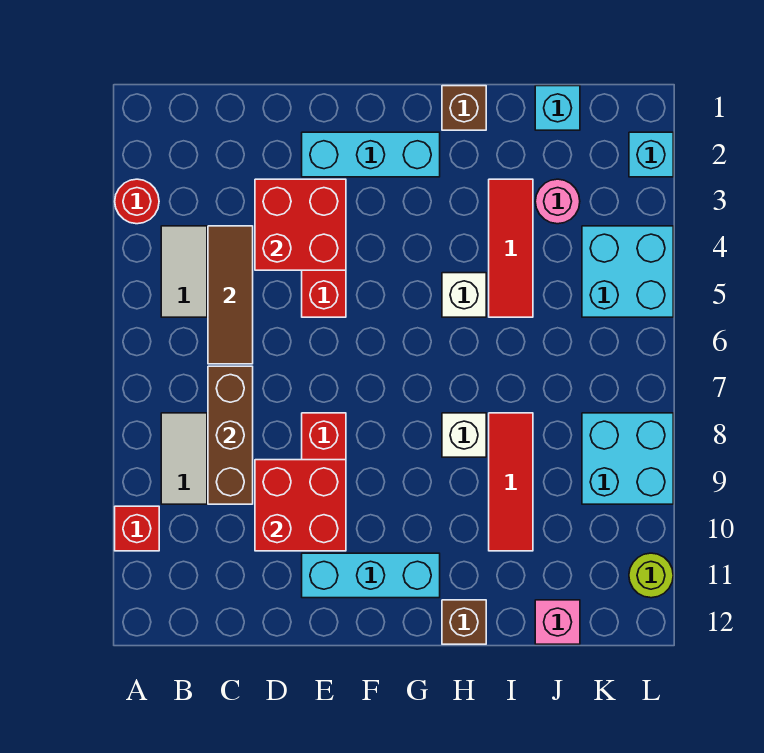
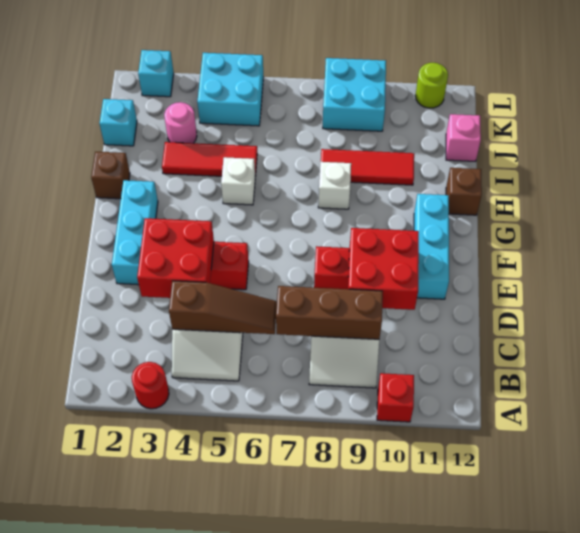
brown 1x3 tile [208,226,253,364] -> brown 1x3 slope [169,281,277,334]

